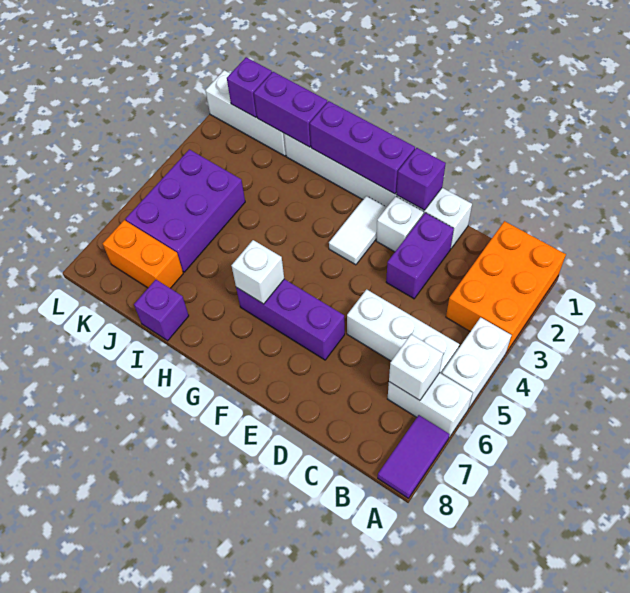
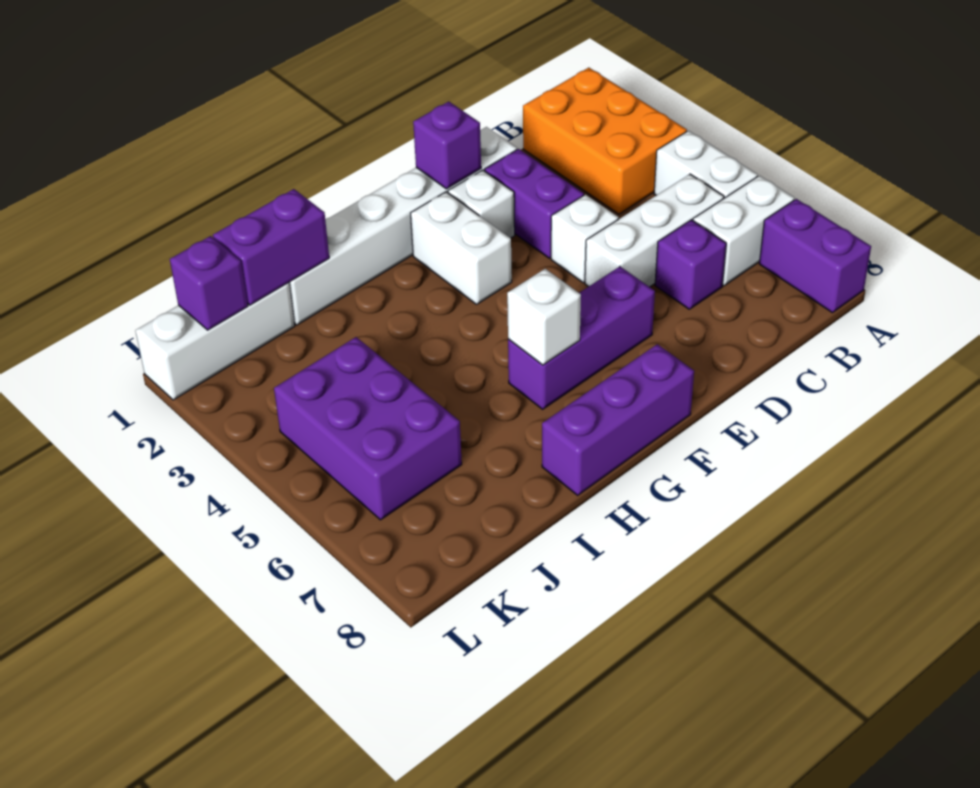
purple 1x2 tile [378,415,450,498] -> purple 1x2 brick [759,199,871,313]
white 1x1 brick [389,334,443,400] -> white 1x1 brick moved to [551,195,619,283]
purple 1x3 brick [310,101,415,194] -> purple 1x3 brick moved to [542,344,694,495]
white 1x2 tile [329,196,387,265] -> white 1x2 brick [411,192,512,304]
purple 1x1 brick [134,280,189,341] -> purple 1x1 brick moved to [655,220,726,309]
orange 1x2 brick [103,220,183,288] -> none

